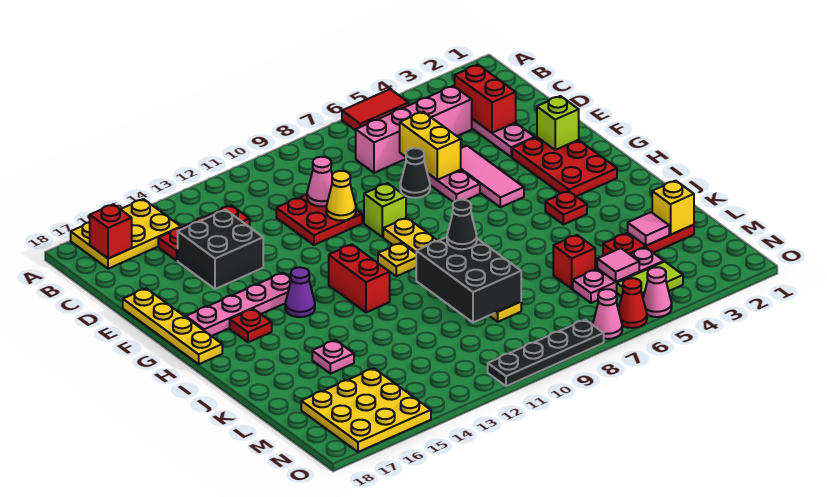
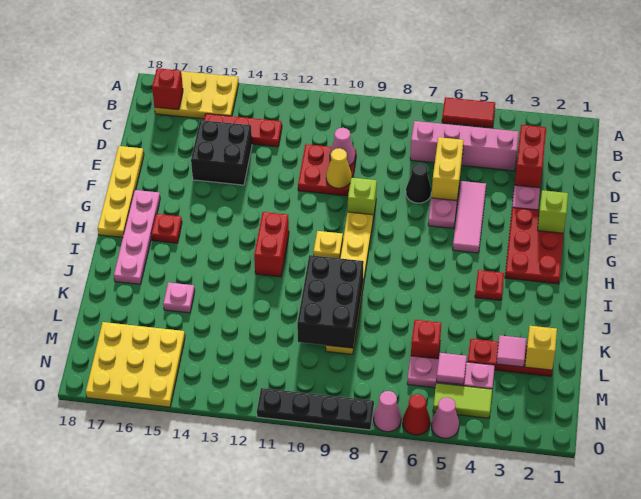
pink 1x4 plate [186,273,291,336] -> pink 1x4 plate turned to [114,190,160,284]
purple 1x1 cone [285,267,315,317] -> none
black 1x1 cone [447,200,477,249] -> none

